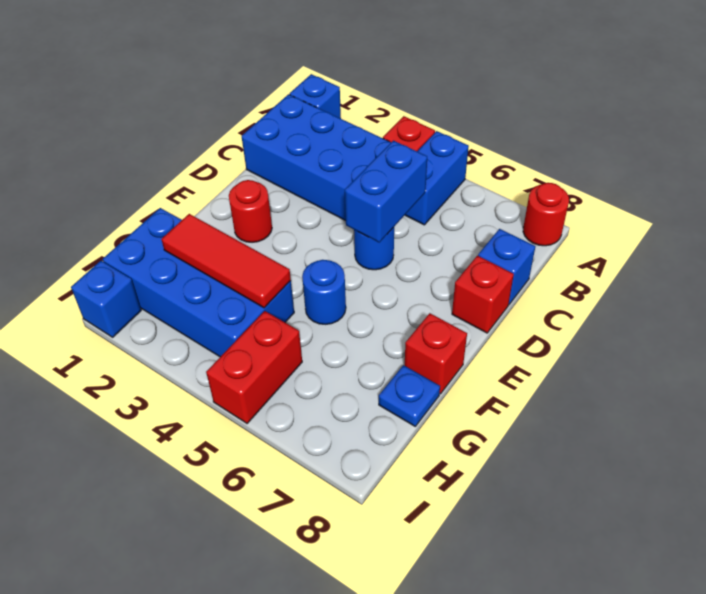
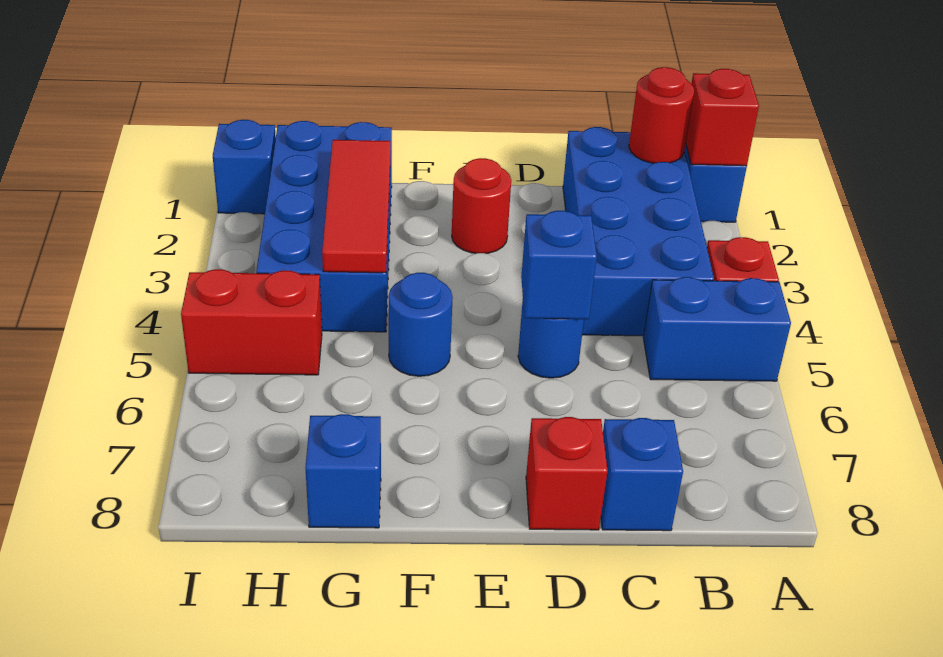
red 1x1 round brick [523,183,569,246] -> red 1x1 round brick moved to [629,67,694,163]
blue 1x2 brick [345,140,427,242] -> blue 1x1 brick [521,211,597,319]
red 1x1 brick [405,313,467,394] -> red 1x1 brick moved to [686,69,759,166]
blue 1x1 plate [379,365,440,426] -> blue 1x1 brick [305,414,381,528]

